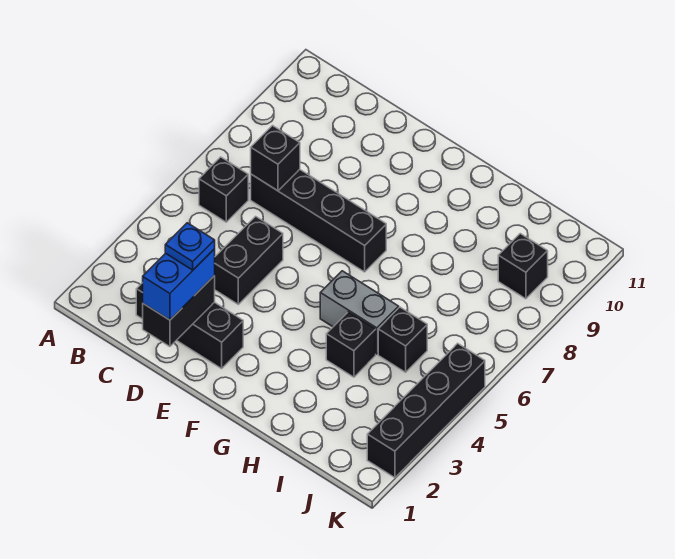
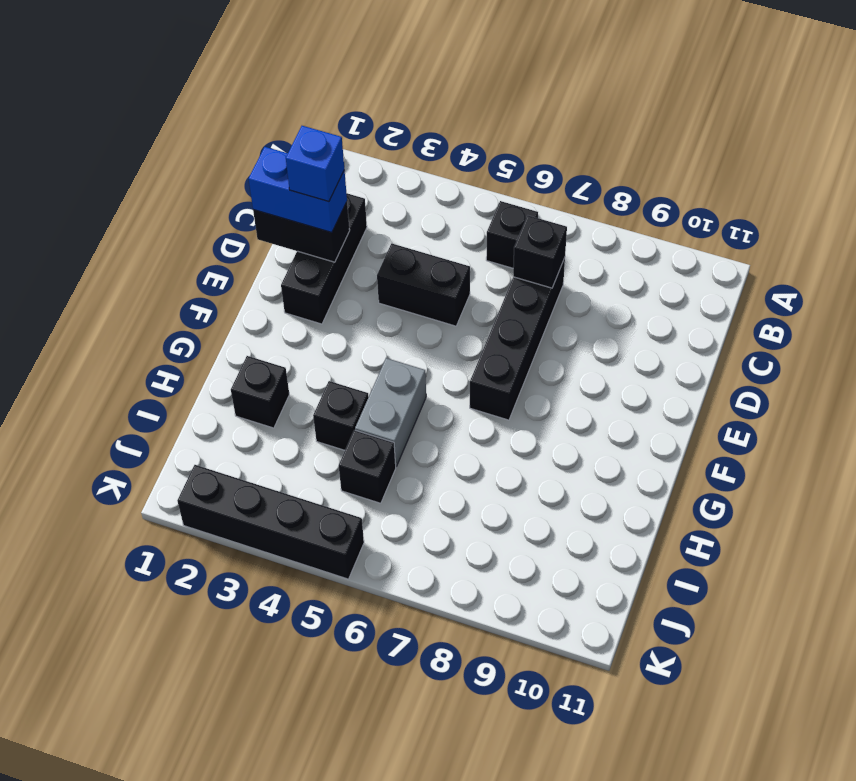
blue 1x1 plate [165,223,215,270] -> blue 1x1 brick [286,126,344,202]
black 1x1 brick [498,234,548,299] -> black 1x1 brick moved to [231,356,289,428]

